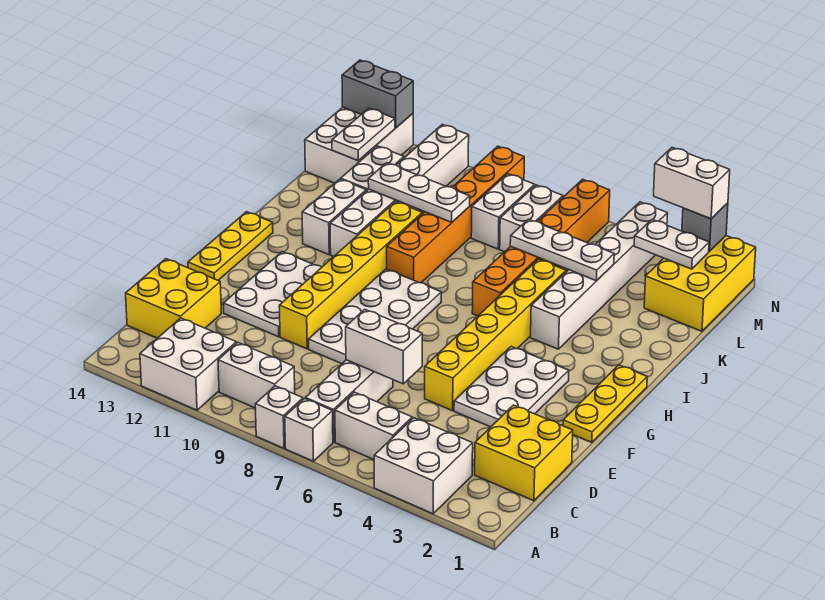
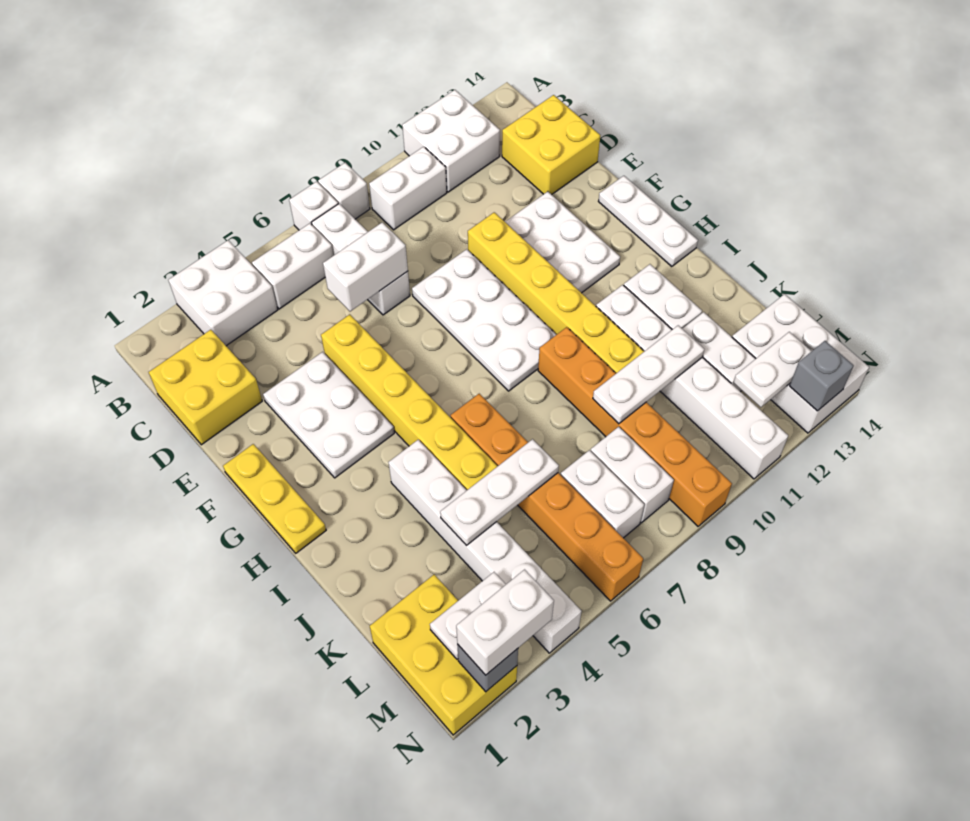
yellow 1x3 plate [188,212,273,280] -> white 1x3 plate [598,176,698,267]
white 1x2 plate [332,108,395,161] -> white 1x2 plate turned to [733,332,812,408]
grey 1x2 brick [342,60,413,128] -> grey 1x1 brick [790,341,854,411]

